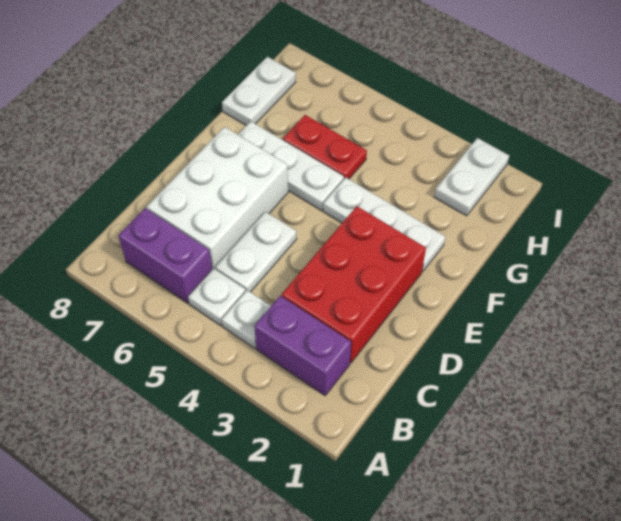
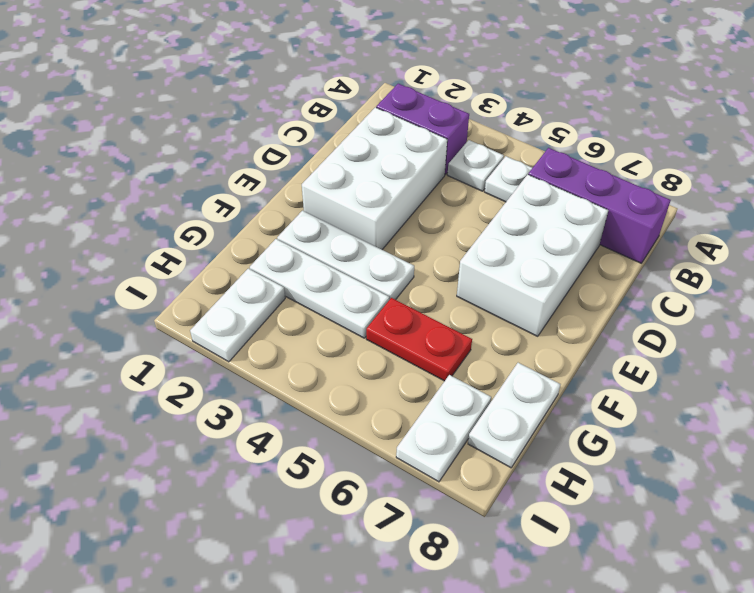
purple 1x2 brick [118,208,212,303] -> purple 1x3 brick [528,148,671,263]
red 2x3 brick [282,206,426,363] -> white 2x3 brick [302,107,447,249]
white 1x2 plate [215,212,297,292] -> white 1x2 plate moved to [396,375,491,482]
white 1x3 plate [238,122,344,210] -> white 1x3 plate moved to [250,239,389,338]

